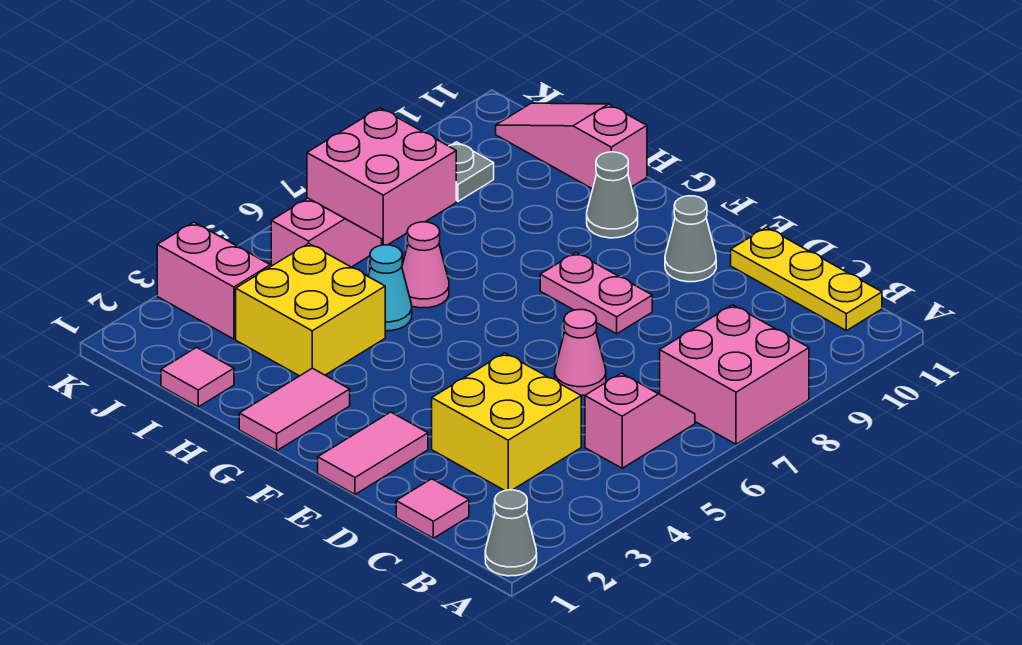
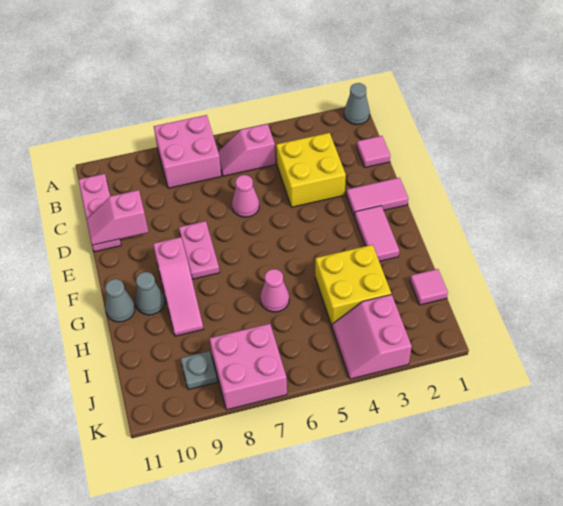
yellow 1x3 plate [731,227,882,331] -> pink 1x3 plate [79,174,121,252]
grey 1x1 cone [665,196,716,282] -> grey 1x1 cone moved to [105,279,135,322]
pink 1x2 tile [239,368,350,451] -> pink 1x2 tile turned to [355,206,399,261]
cyan 1x1 cone [368,245,412,331] -> none
pink 1x3 slope [496,103,647,189] -> pink 1x3 slope moved to [153,237,203,336]
pink 1x2 slope [271,198,382,267] -> pink 1x2 slope moved to [86,190,148,245]

